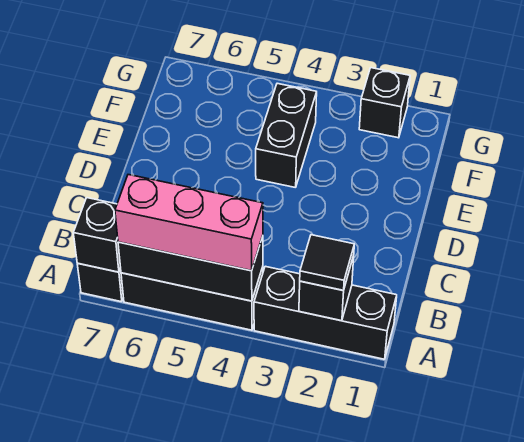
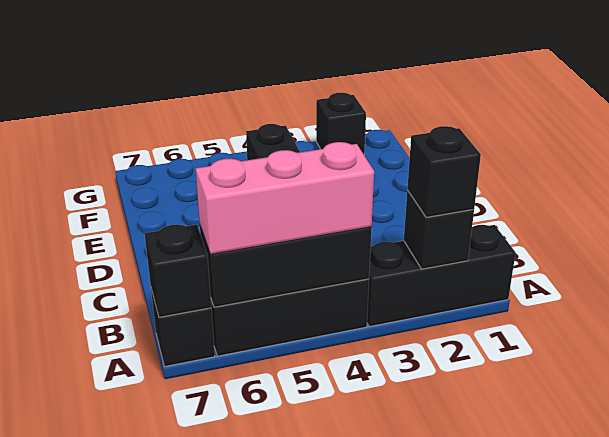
black 1x1 tile [300,235,354,290] -> black 1x1 brick [407,126,481,217]

